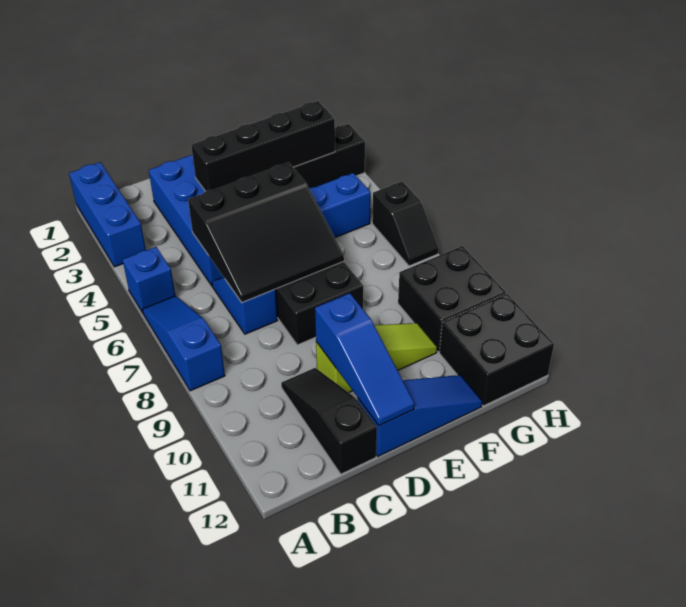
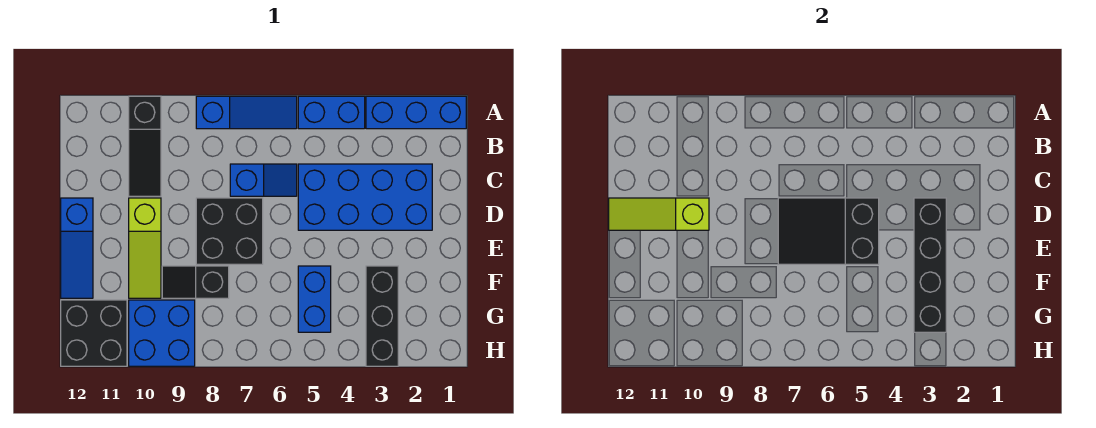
blue 1x1 brick [123,247,175,313] -> blue 1x2 brick [298,96,365,129]
black 3x3 slope [188,163,344,302] -> black 2x3 slope [778,198,879,264]
black 1x3 slope [281,368,377,474] -> black 1x3 slope turned to [129,96,161,196]
blue 1x3 slope [315,293,415,426] -> lime 1x3 slope [609,198,709,230]
black 2x2 brick [398,246,506,352] -> blue 2x2 brick [129,300,195,366]
black 1x2 slope [372,181,439,266] -> black 1x2 slope moved to [162,266,229,298]

